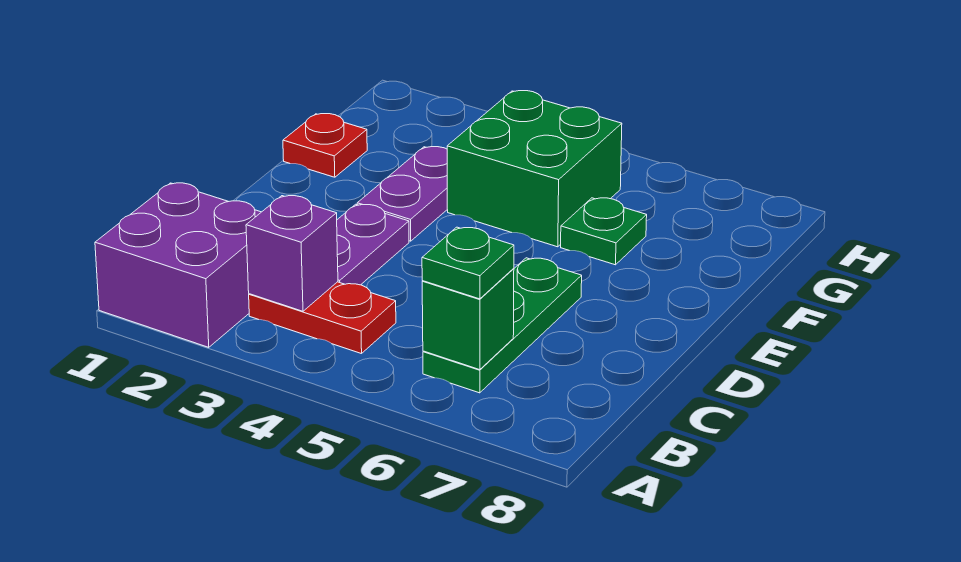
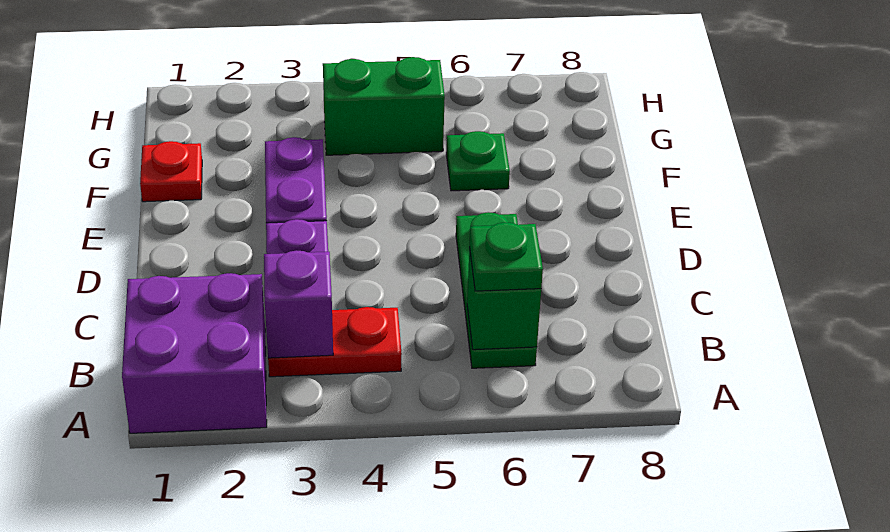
green 2x2 brick [447,91,622,247] -> green 1x2 brick [323,57,445,155]

